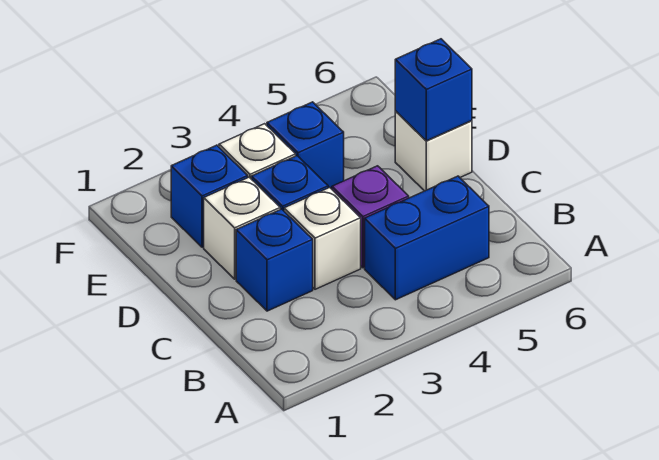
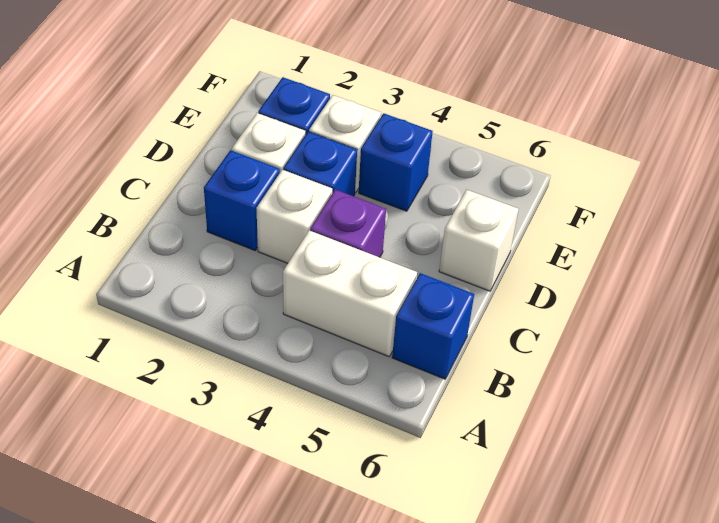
blue 1x2 brick [365,176,489,300] -> white 1x2 brick [283,230,417,357]
blue 1x1 brick [395,39,472,141] -> blue 1x1 brick moved to [392,273,474,379]

